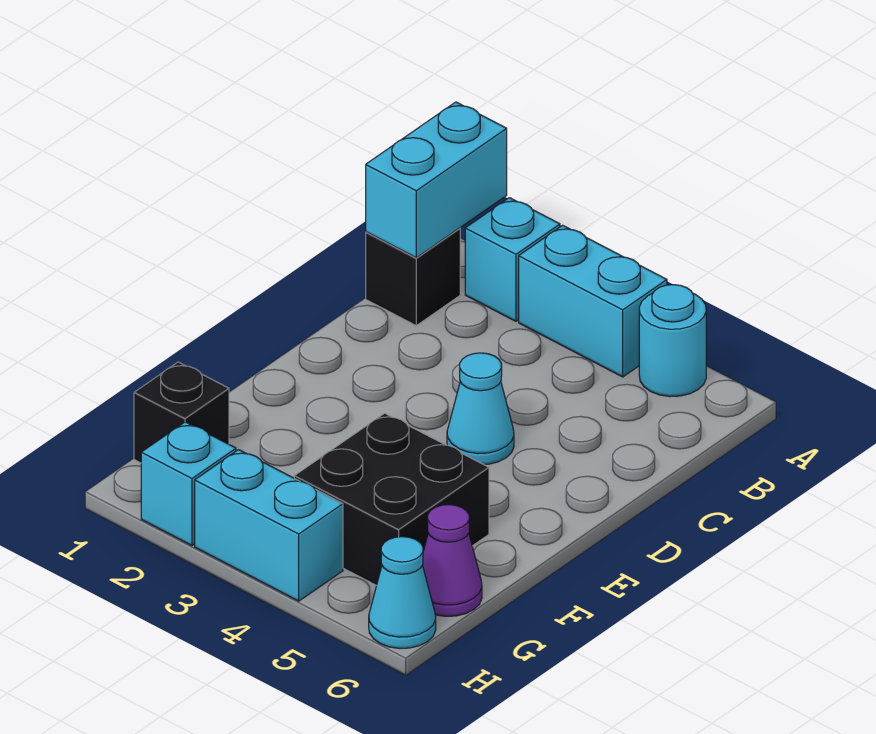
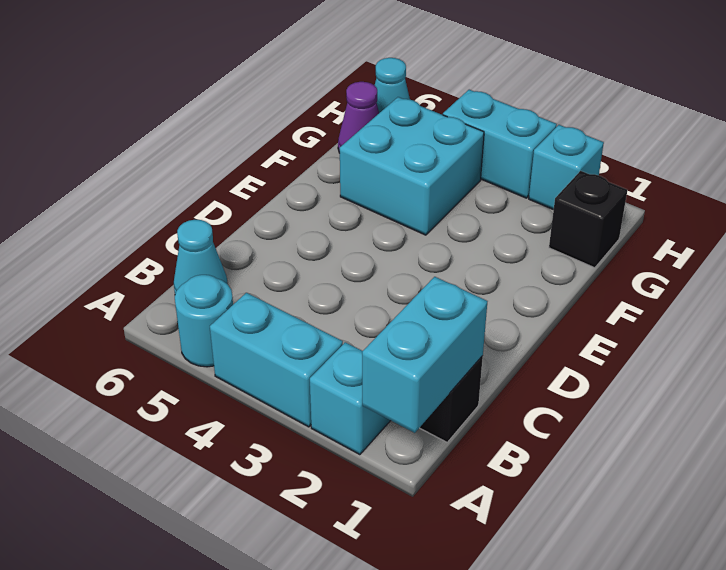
cyan 1x1 cone [447,353,514,465] -> cyan 1x1 cone moved to [174,220,228,294]
black 2x2 brick [294,413,489,585] -> cyan 2x2 brick [340,97,484,235]

